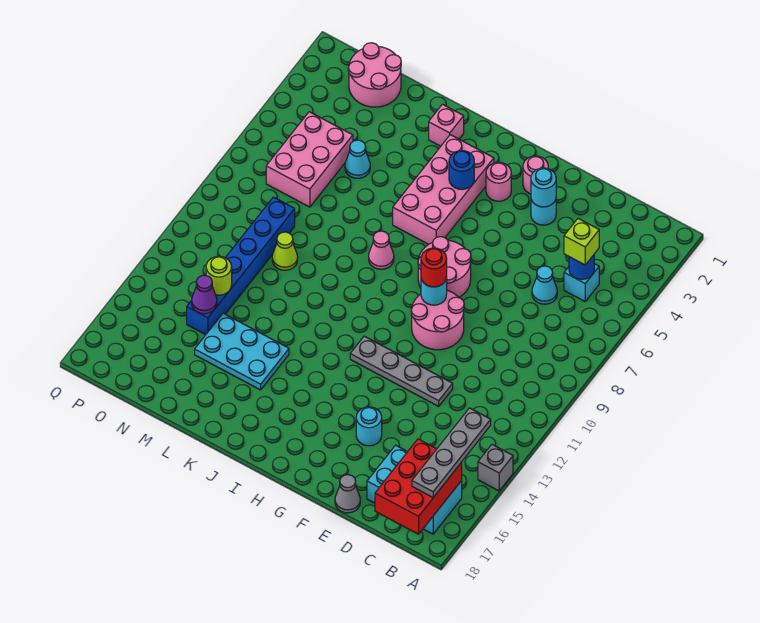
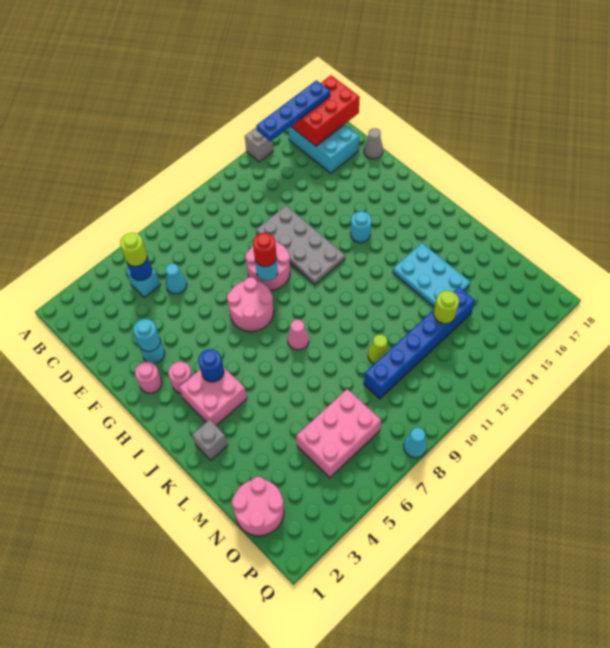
grey 1x4 plate [412,408,491,497] -> blue 1x4 plate [256,80,330,142]
lime 1x1 brick [564,219,599,265] -> lime 1x1 round brick [120,233,147,266]
grey 1x4 plate [350,336,453,406] -> grey 2x4 plate [256,206,345,285]
cyan 1x1 round brick [356,407,382,446] -> cyan 1x1 round brick moved to [350,211,372,243]
pink 2x4 brick [393,135,494,244] -> pink 2x2 brick [179,367,247,426]
pink 1x1 brick [429,104,464,146] -> grey 1x1 brick [192,420,228,460]
cyan 1x1 cone [345,140,370,178] -> cyan 1x1 cone moved to [404,428,427,458]
purple 1x1 cone [192,275,217,314] -> none

